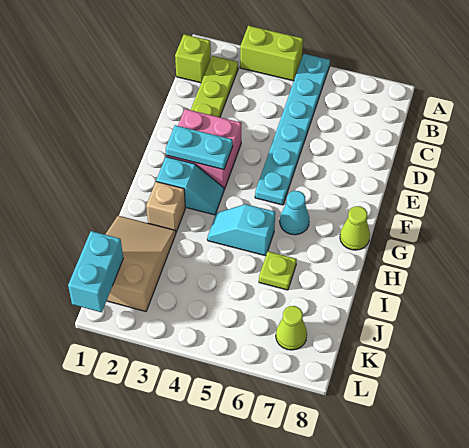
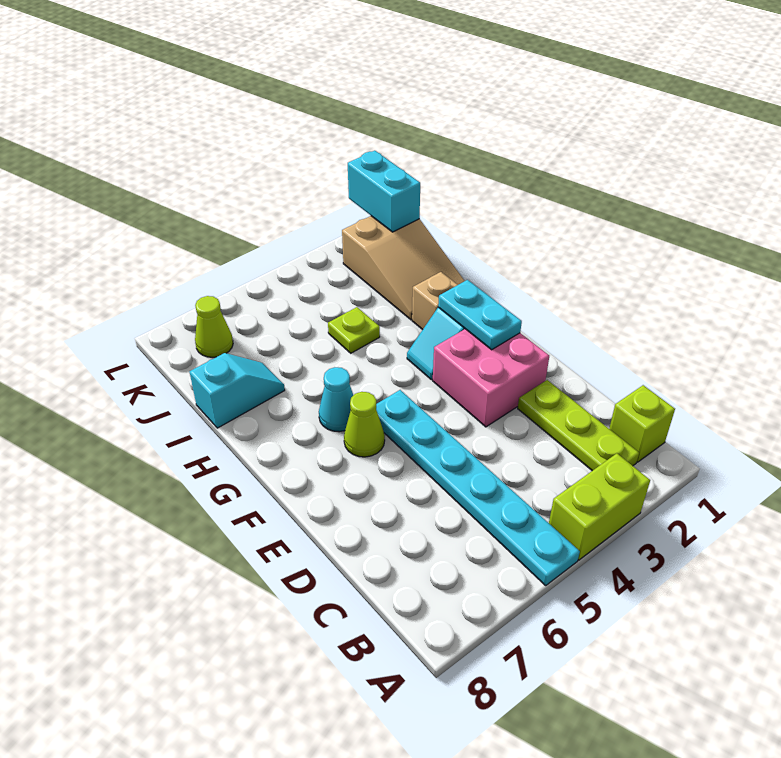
cyan 1x2 plate [166,125,233,170] -> cyan 1x2 plate turned to [438,280,522,350]
lime 1x1 cone [340,206,370,250] -> lime 1x1 cone moved to [344,392,385,457]
cyan 1x2 slope [207,204,275,256] -> cyan 1x2 slope moved to [189,353,285,428]
lime 1x1 plate [259,251,297,290] -> lime 1x1 plate moved to [328,307,380,353]

